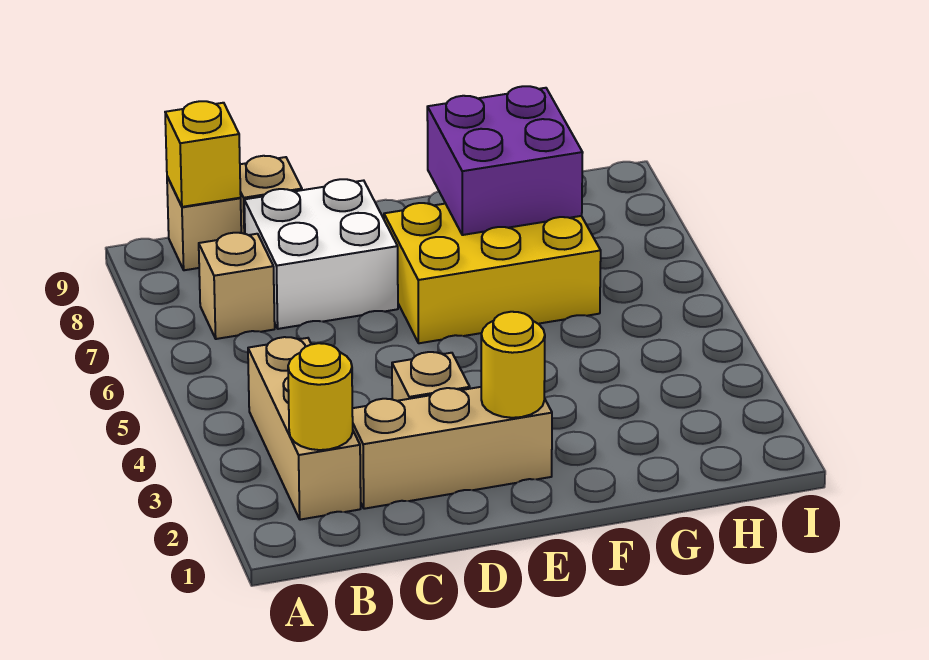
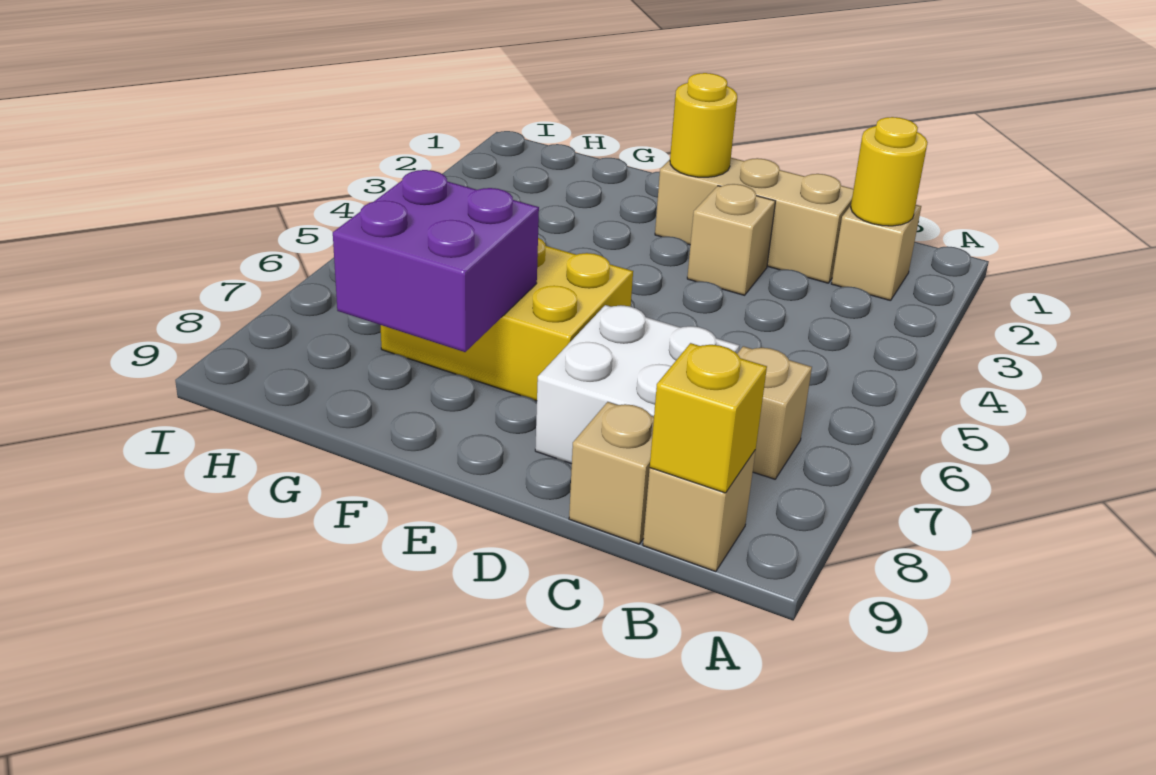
tan 1x3 brick [248,337,361,520] -> tan 1x1 brick [831,205,921,301]

